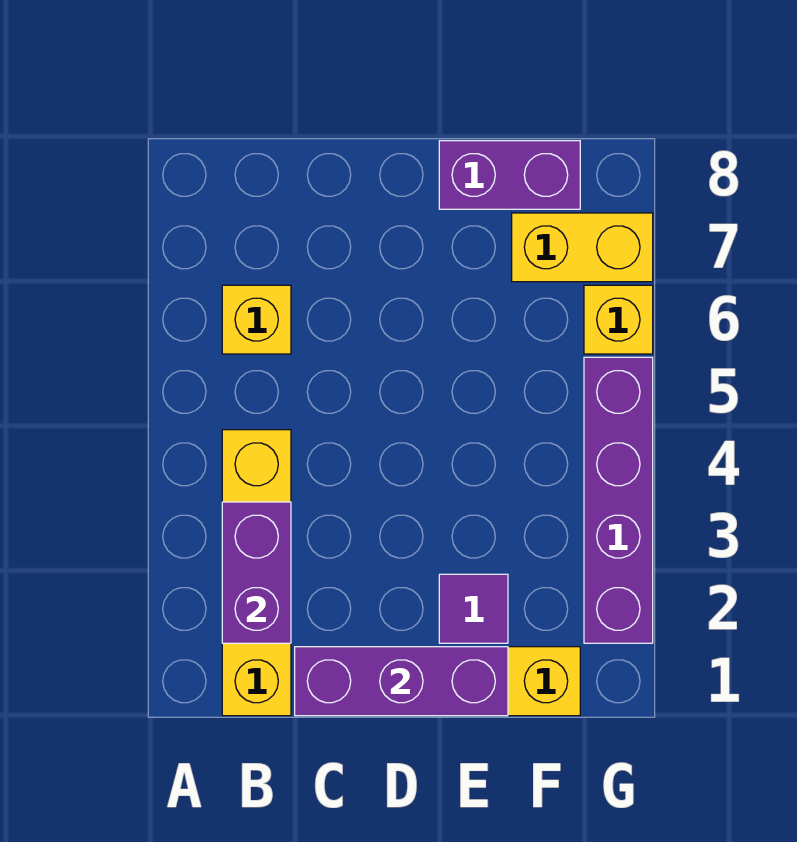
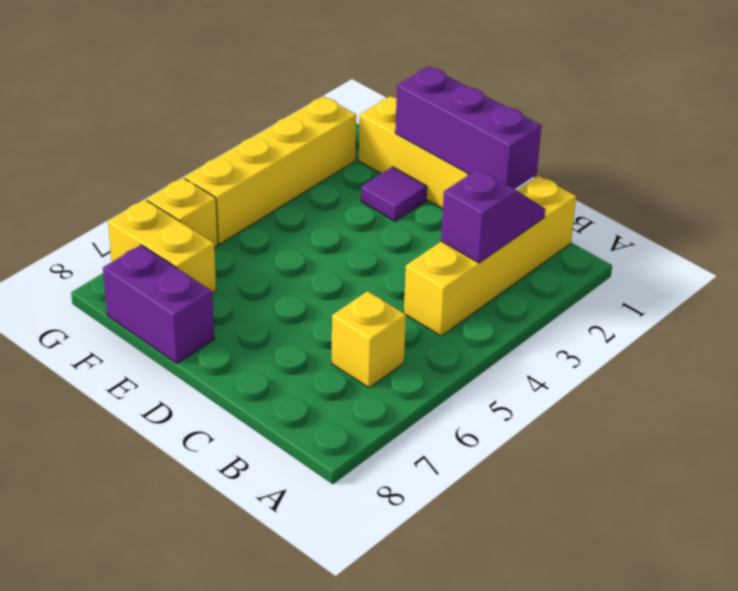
purple 1x2 brick [222,502,291,643] -> purple 1x2 slope [441,169,545,263]
purple 1x4 brick [584,357,653,643] -> yellow 1x4 brick [185,96,356,244]

